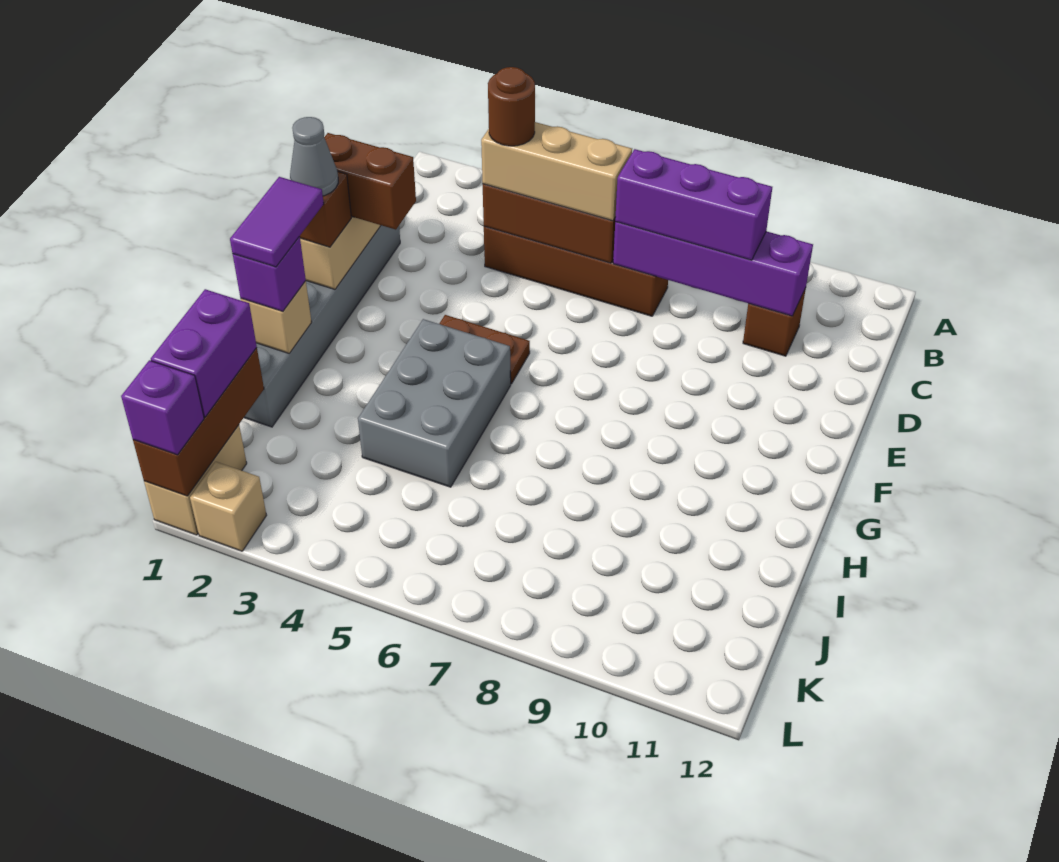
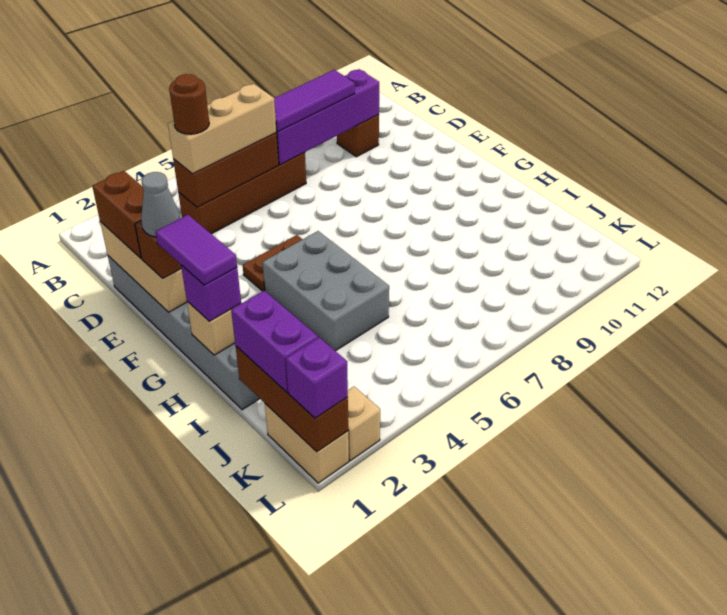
purple 1x3 brick [615,149,772,260] -> purple 1x3 tile [274,70,355,132]
brown 1x2 brick [324,133,416,230] -> brown 1x2 brick turned to [92,171,144,258]

